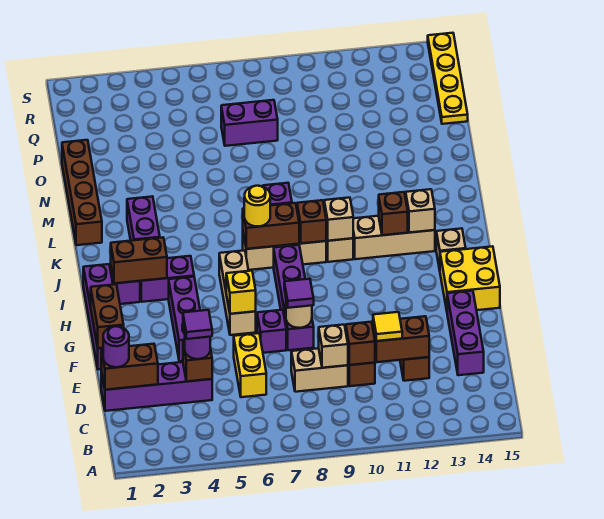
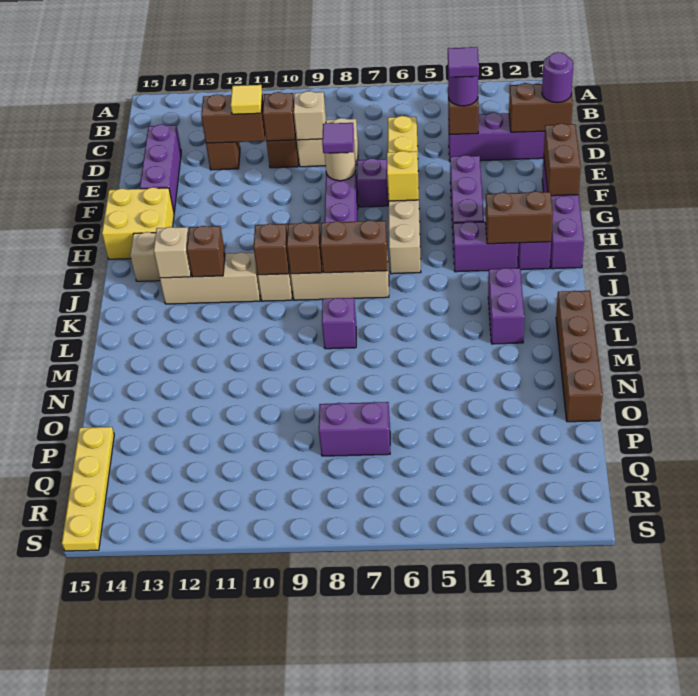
yellow 1x1 round brick [244,186,270,226] -> none
tan 1x1 brick [324,198,353,241] -> brown 1x1 brick [254,224,289,275]

